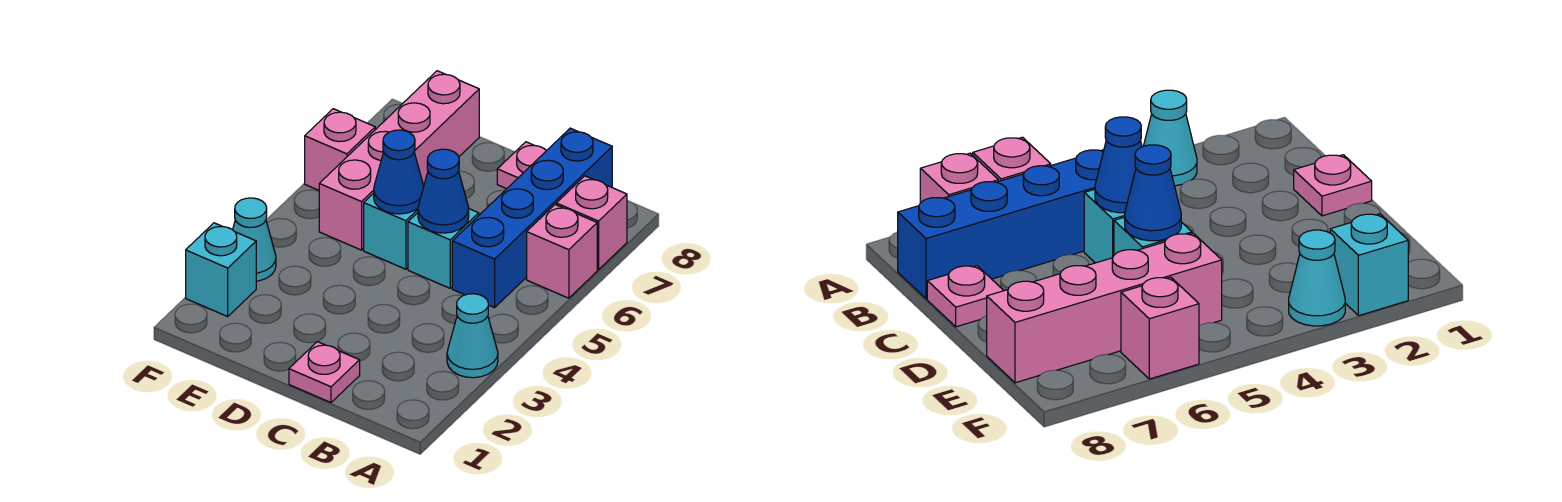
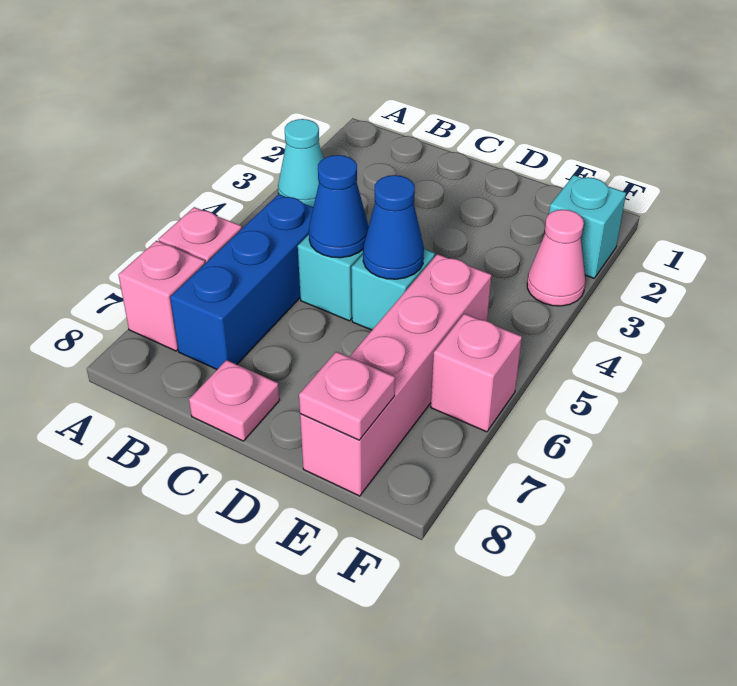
blue 1x4 brick [452,128,612,308] -> blue 1x3 brick [170,194,313,369]
pink 1x1 plate [289,342,360,403] -> pink 1x1 plate moved to [299,352,395,440]
cyan 1x1 cone [233,198,276,281] -> pink 1x1 cone [527,210,585,306]

